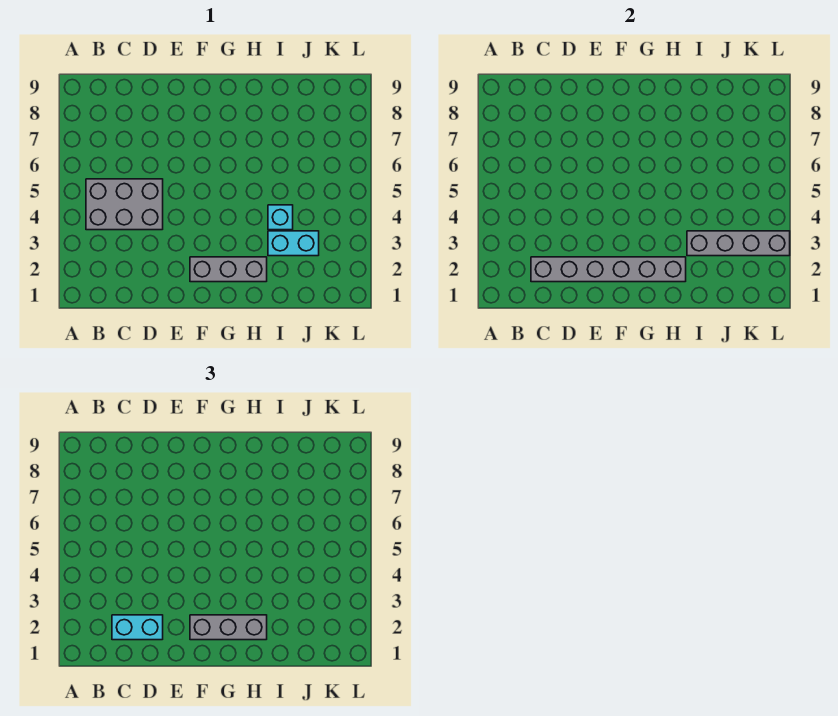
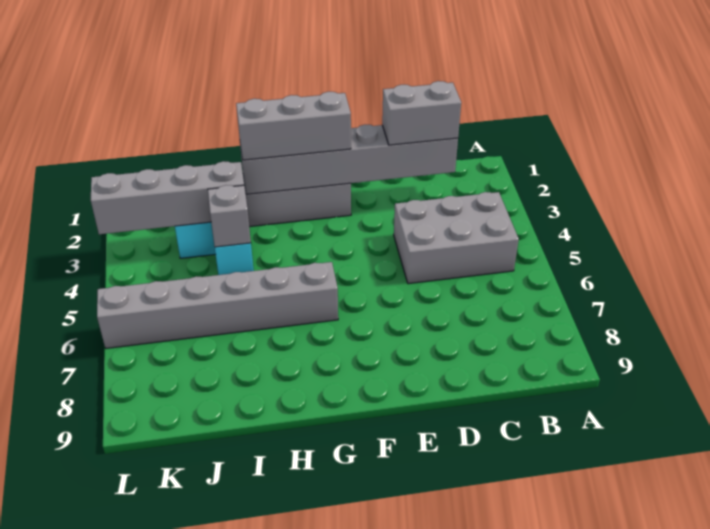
cyan 1x2 brick [112,615,163,640] -> grey 1x2 brick [382,81,461,145]
none -> grey 1x6 brick [97,262,338,348]
none -> grey 1x1 brick [208,185,251,247]

